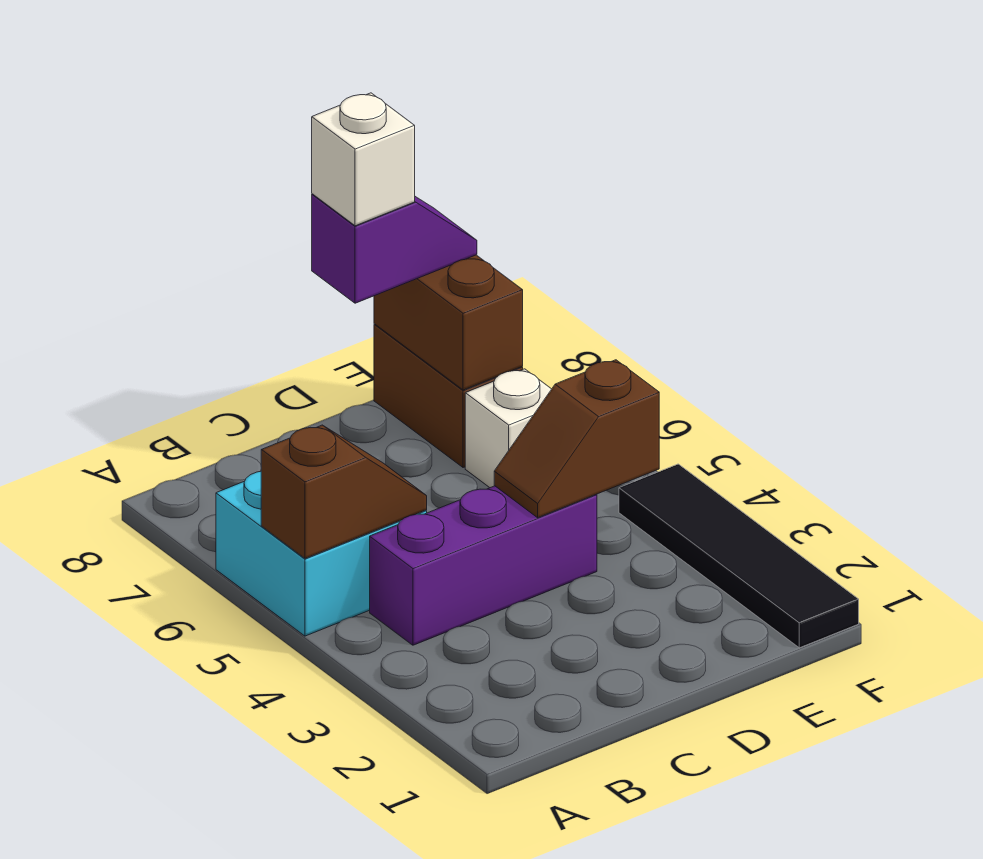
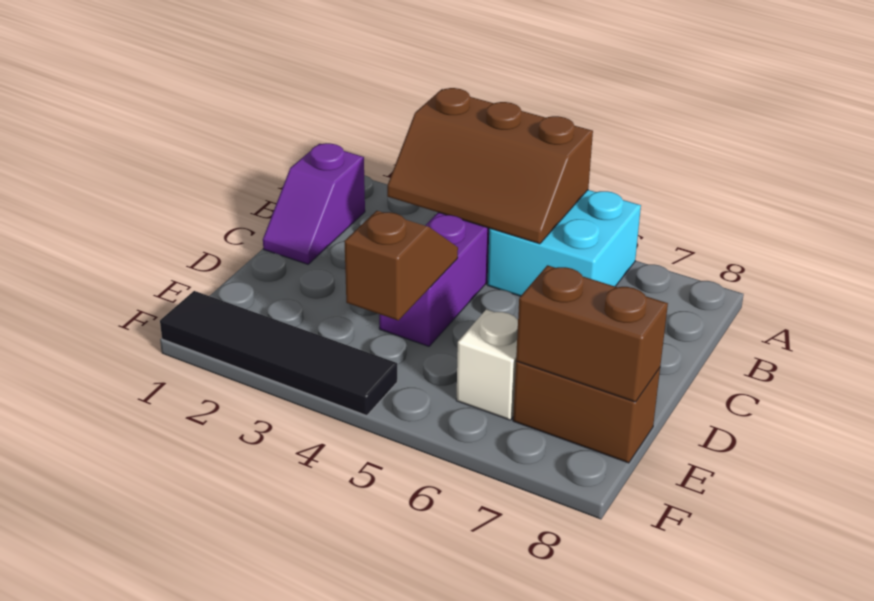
brown 1x2 slope [261,425,427,559] -> brown 2x3 slope [387,88,593,244]
purple 1x2 slope [312,194,477,303] -> purple 1x2 slope moved to [263,143,365,264]
white 1x1 brick [312,93,415,226] -> none

